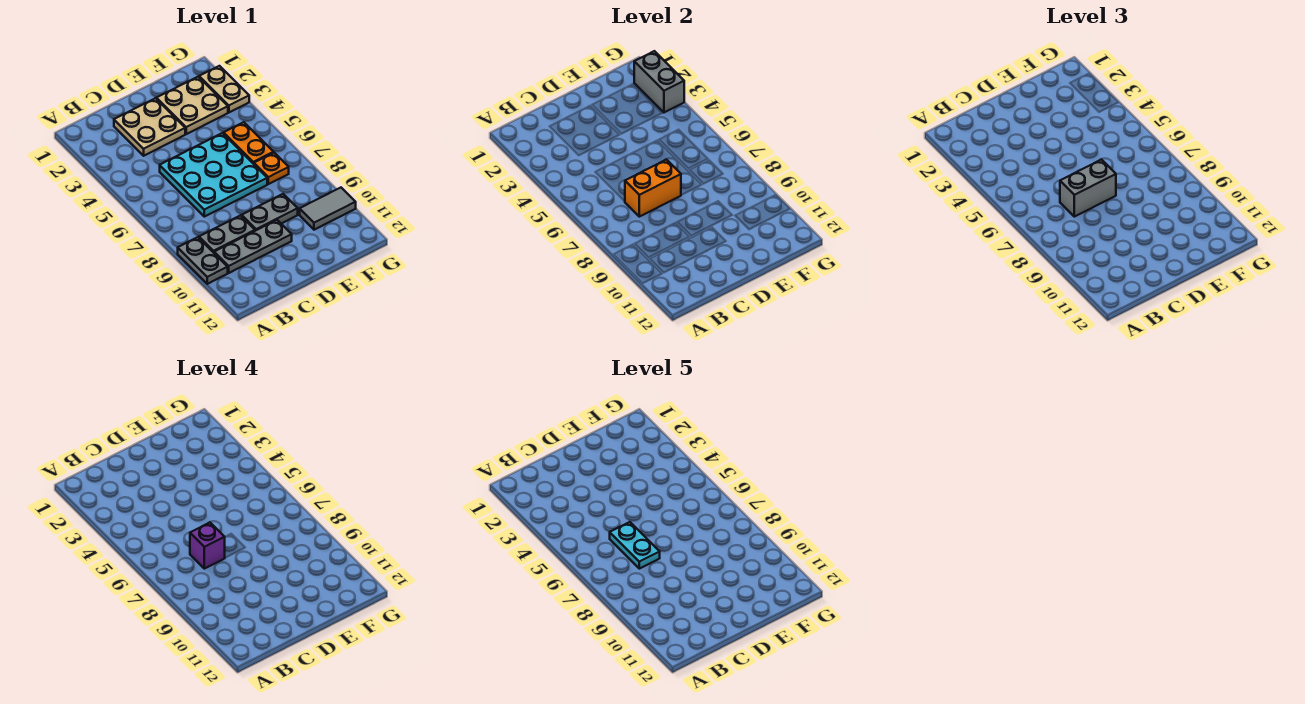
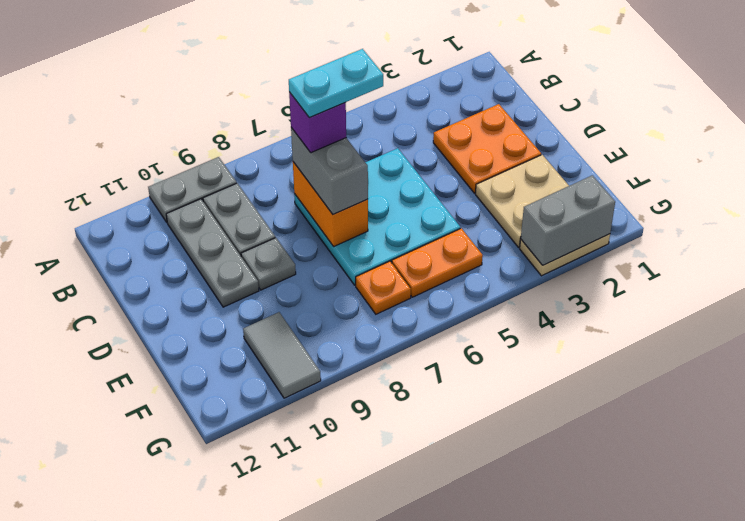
tan 2x2 plate [114,98,185,156] -> orange 2x2 plate [433,104,541,193]
grey 1x2 plate [242,194,298,231] -> grey 1x1 plate [241,238,296,290]

